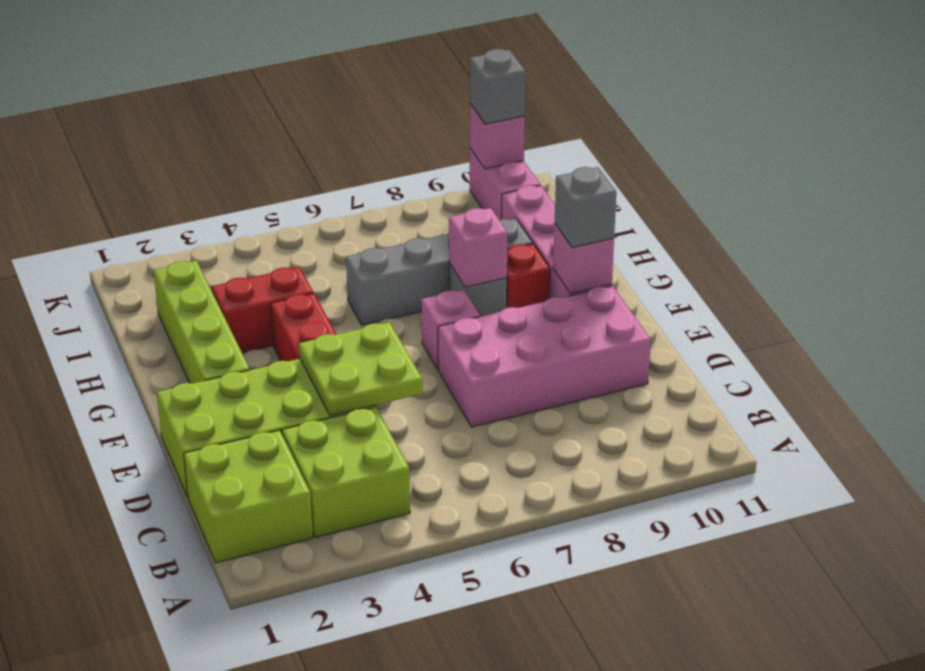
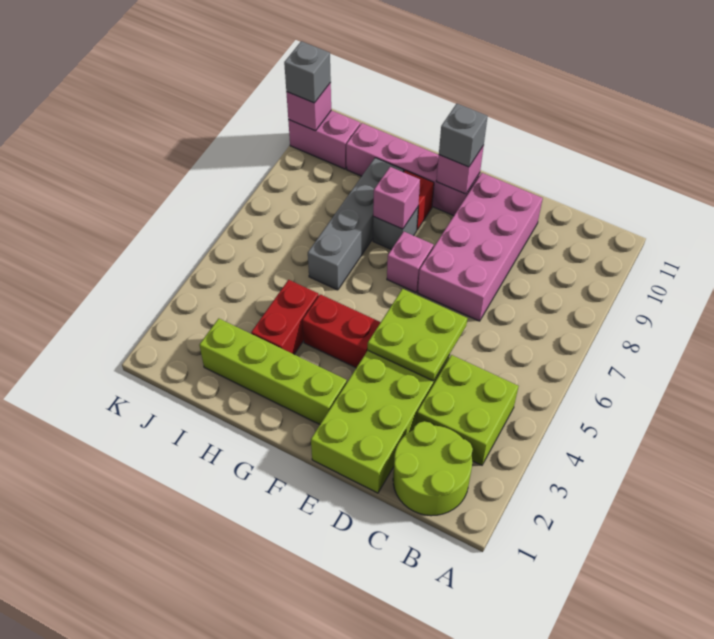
lime 2x2 brick [184,430,313,563] -> lime 2x2 round brick [393,421,473,516]

